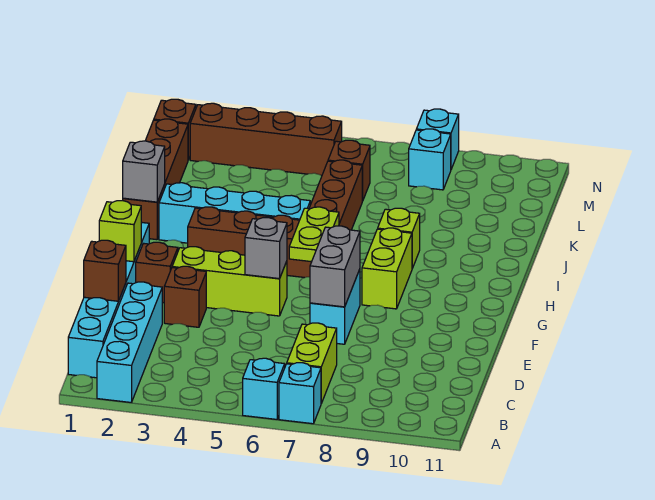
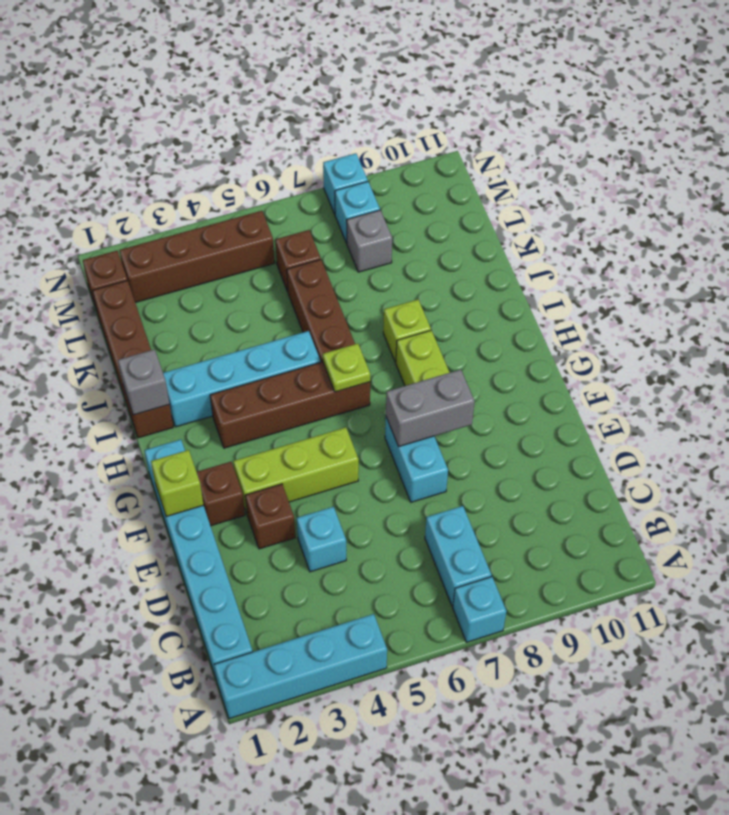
cyan 1x4 brick [97,282,162,402] -> cyan 1x4 brick turned to [214,614,387,719]
cyan 1x1 brick [243,358,285,419] -> cyan 1x1 brick moved to [297,507,346,572]
lime 1x2 brick [287,323,337,403] -> cyan 1x2 brick [425,506,491,606]
brown 1x1 brick [84,240,126,301] -> none
grey 1x2 brick [310,226,360,307] -> grey 1x2 brick turned to [386,370,475,447]
grey 1x1 brick [245,218,287,279] -> grey 1x1 brick moved to [347,210,392,272]
lime 1x2 plate [289,207,339,262] -> lime 1x1 plate [323,344,370,392]

